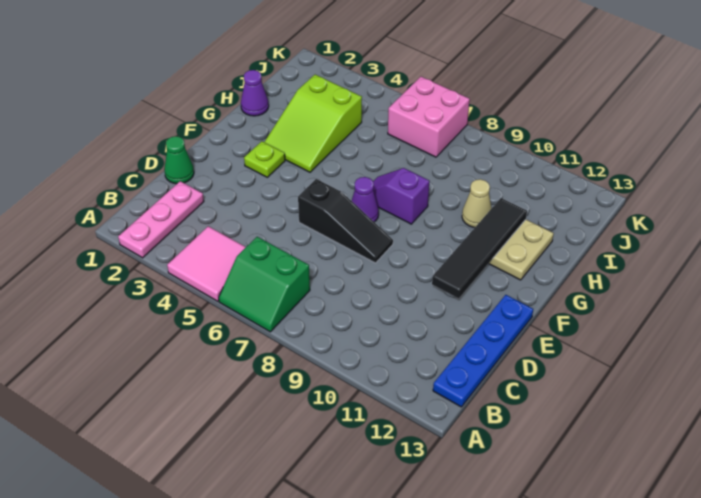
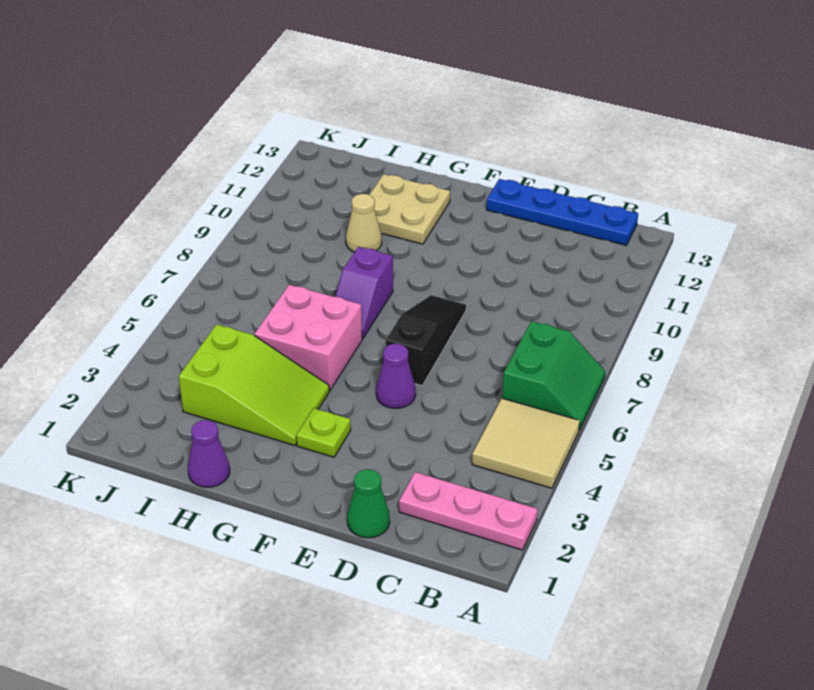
pink 2x2 tile [167,226,246,301] -> tan 2x2 tile [472,398,580,488]
black 1x4 tile [432,198,527,298] -> none
purple 1x1 cone [352,177,379,222] -> purple 1x1 cone moved to [376,344,416,408]
pink 2x2 brick [388,77,470,157] -> pink 2x2 brick moved to [255,285,362,390]

